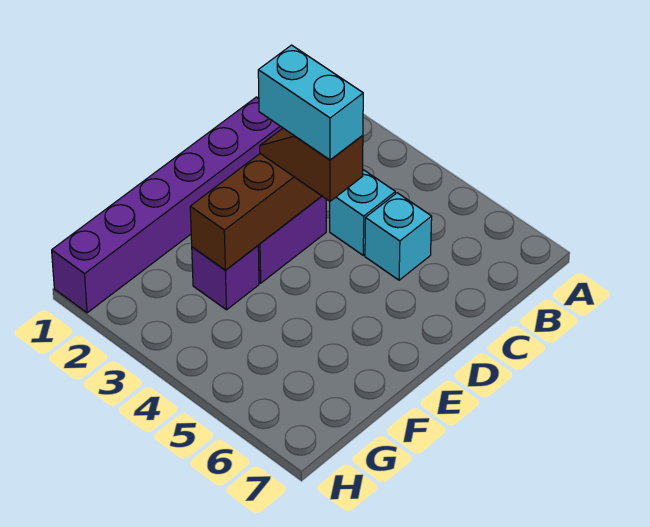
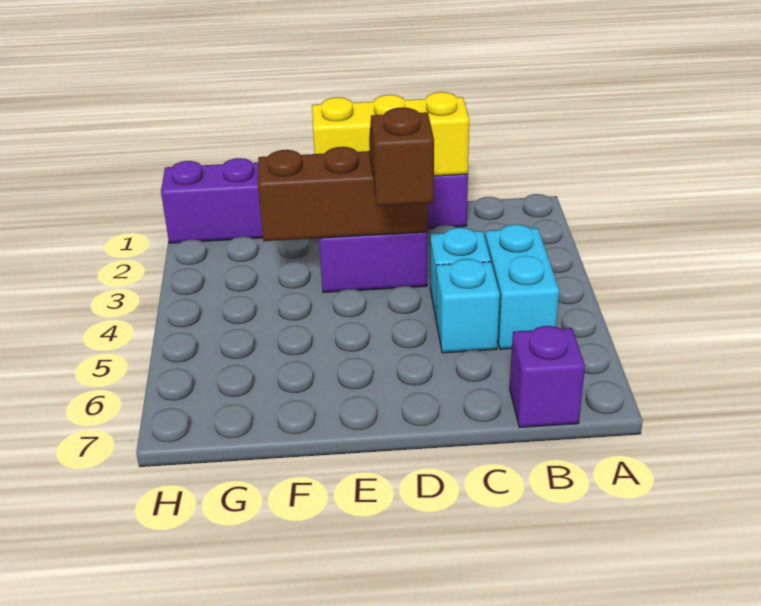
none -> yellow 1x3 brick [312,92,469,176]
cyan 1x2 brick [258,45,363,160] -> cyan 1x2 brick moved to [485,224,559,349]
purple 1x1 brick [192,246,259,310] -> purple 1x1 brick moved to [510,326,585,427]

